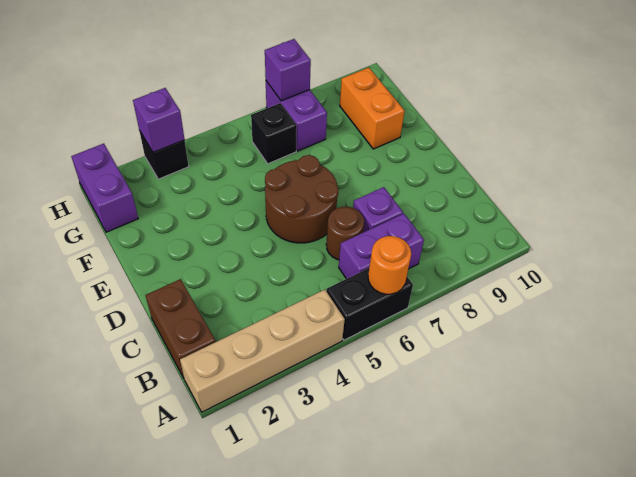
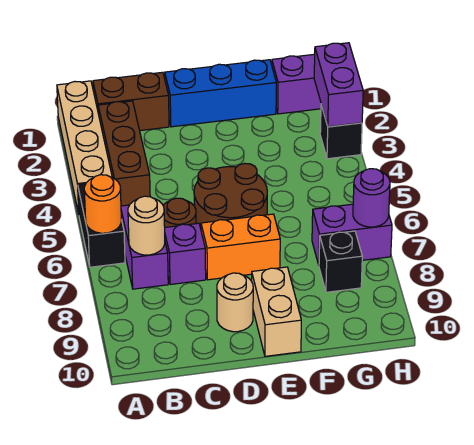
none -> brown 1x3 brick [98,101,150,206]
none -> tan 1x1 round brick [128,196,165,255]
none -> blue 1x3 brick [165,60,276,127]
none -> tan 1x1 round brick [217,273,253,332]
none -> tan 1x2 brick [252,267,301,356]
orange 1x2 brick [340,67,404,149] -> orange 1x2 brick moved to [201,214,280,280]
black 1x1 brick [251,103,297,164] -> black 1x1 brick moved to [319,231,362,292]
purple 1x1 brick [133,88,185,152] -> purple 1x2 brick [314,43,363,127]
purple 1x1 brick [265,39,311,101] -> purple 1x1 round brick [353,169,390,227]

